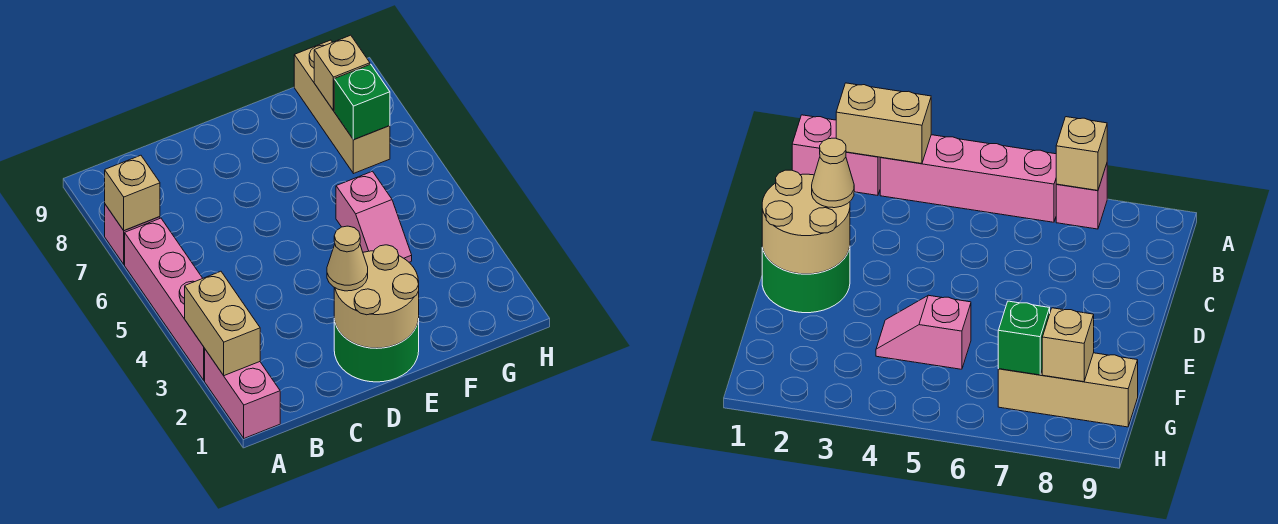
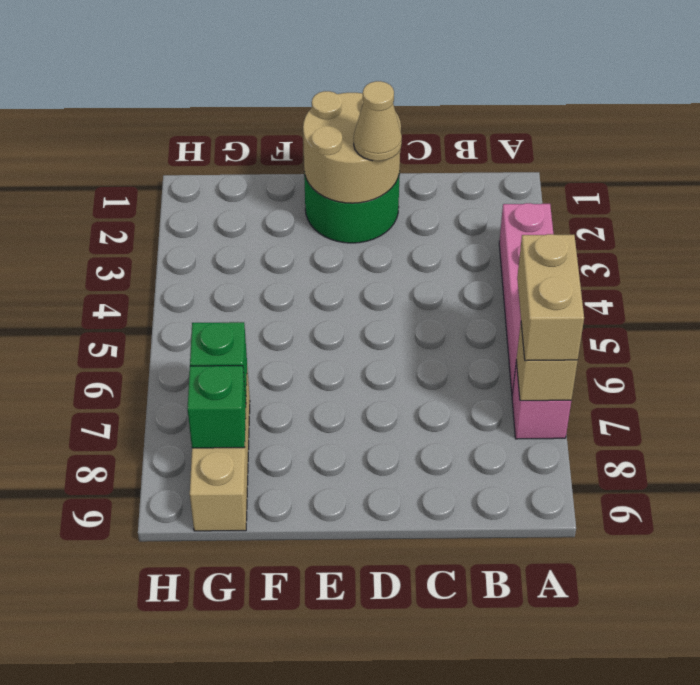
pink 1x2 brick [205,350,280,438] -> none
tan 1x2 brick [185,271,260,376] -> tan 1x2 brick moved to [517,234,584,361]
pink 1x2 slope [336,171,412,262] -> none
tan 1x1 brick [314,35,370,111] -> green 1x1 brick [187,366,246,448]

